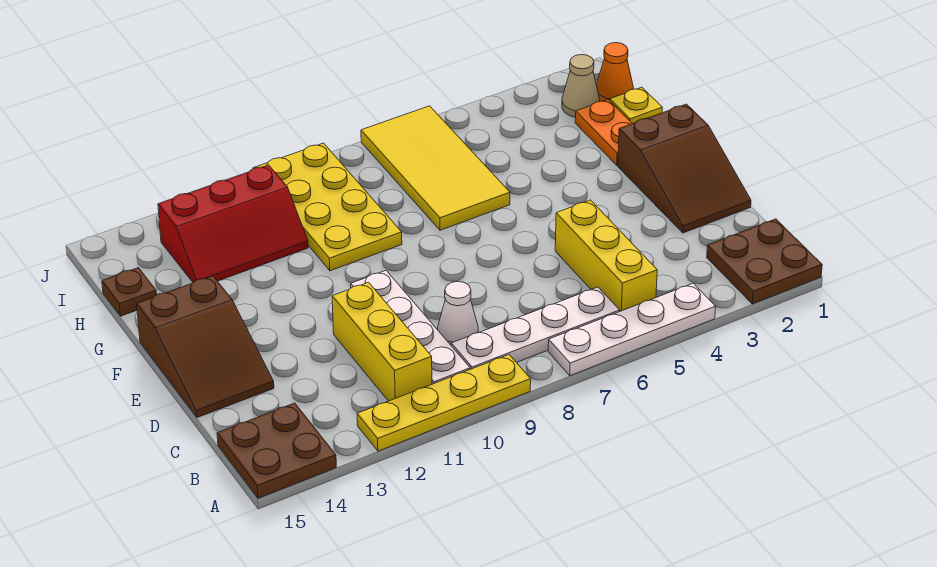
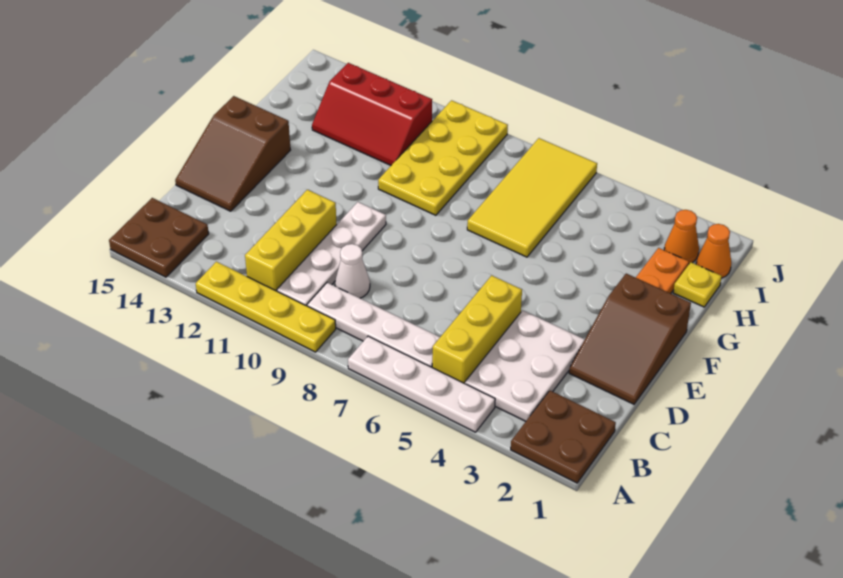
none -> white 2x3 plate [465,310,585,421]
brown 1x1 plate [102,268,157,316] -> none
tan 1x1 cone [562,55,600,117] -> orange 1x1 cone [664,210,699,264]

